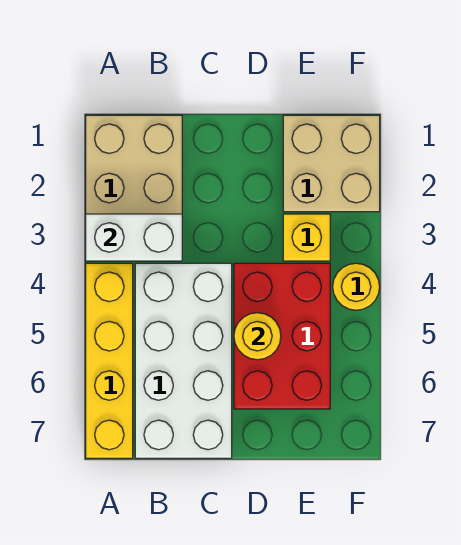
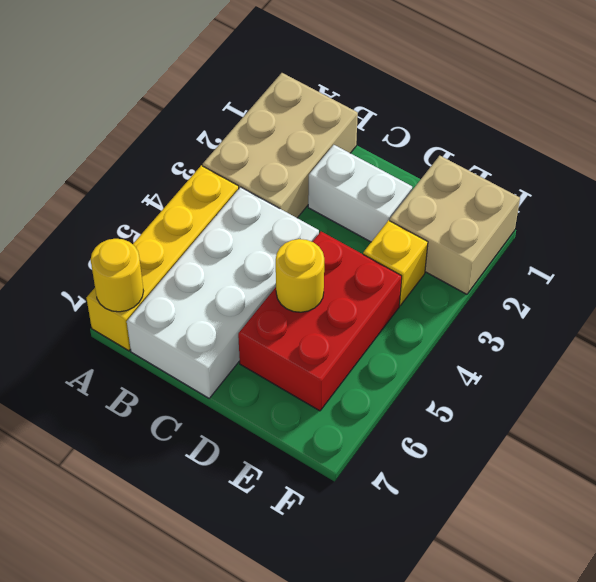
white 1x2 brick [86,214,182,261] -> white 1x2 brick moved to [308,145,412,242]
yellow 1x1 round brick [333,263,380,310] -> yellow 1x1 round brick moved to [91,239,143,312]

